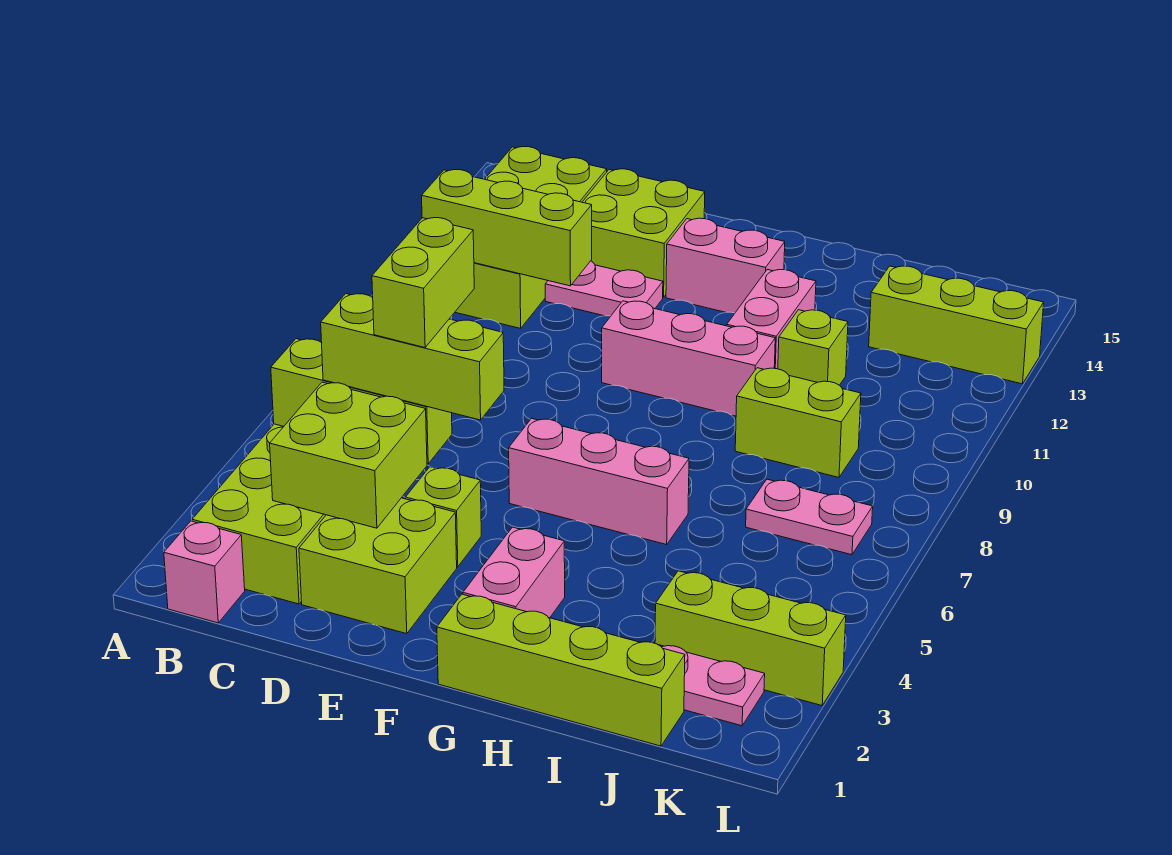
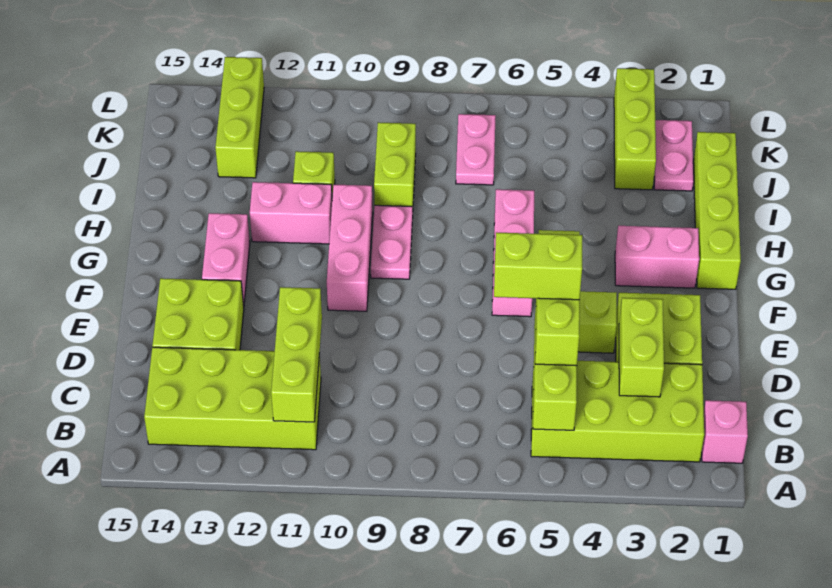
lime 2x2 brick [270,382,427,528] -> lime 1x2 brick [619,298,664,397]
pink 1x2 plate [545,261,663,316] -> pink 1x2 plate moved to [371,205,413,279]

